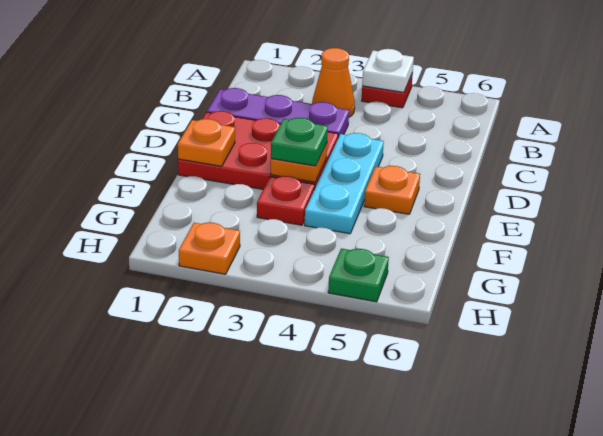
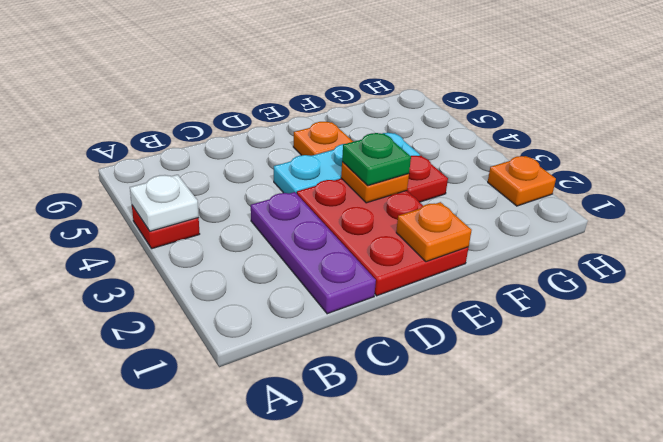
orange 1x1 cone [312,48,355,117] -> none
green 1x1 plate [328,249,389,302] -> none

